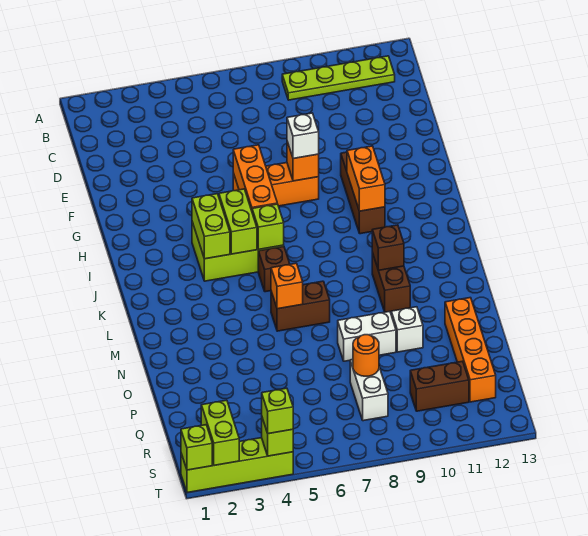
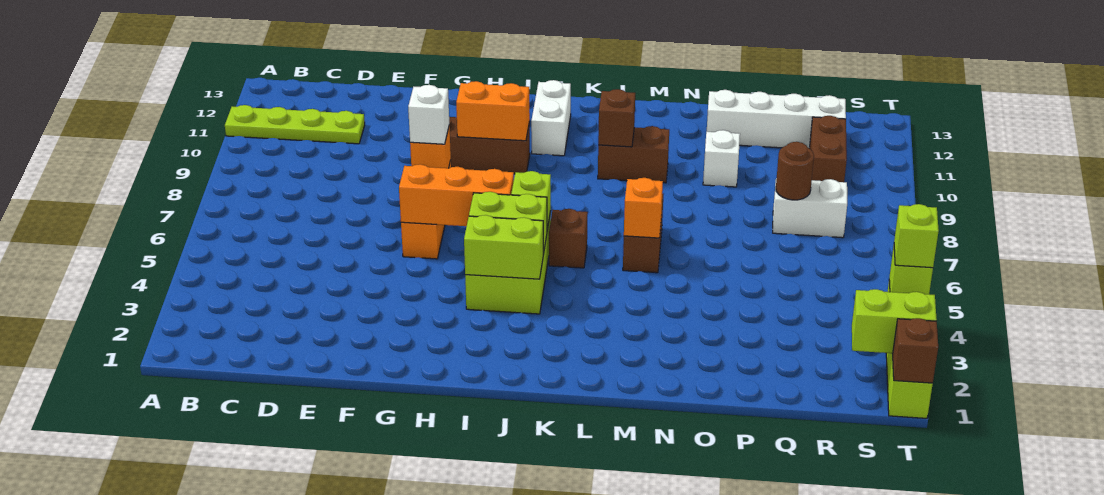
lime 1x4 plate [282,56,395,100] -> lime 1x4 plate turned to [225,105,365,144]
white 1x2 brick [338,311,396,361] -> white 1x2 brick moved to [531,80,571,156]
orange 1x4 brick [445,298,496,402] -> white 1x4 brick [707,90,846,148]
orange 1x1 round brick [353,335,379,376] -> brown 1x1 round brick [776,142,814,200]
lime 1x1 brick [181,425,212,470] -> brown 1x1 brick [892,318,938,383]

